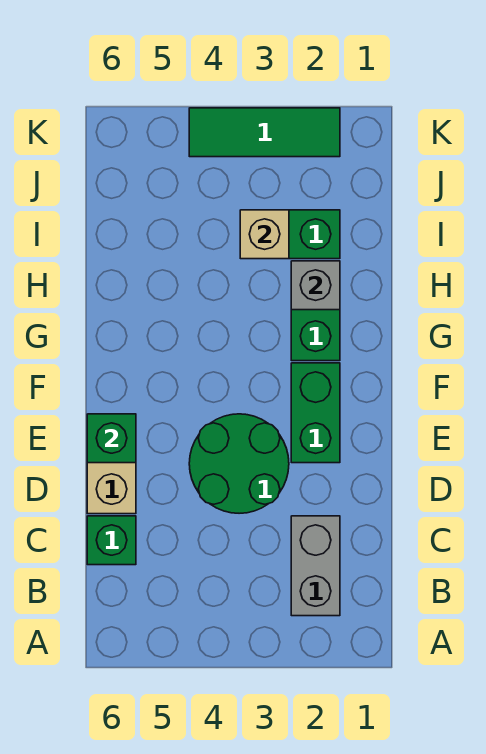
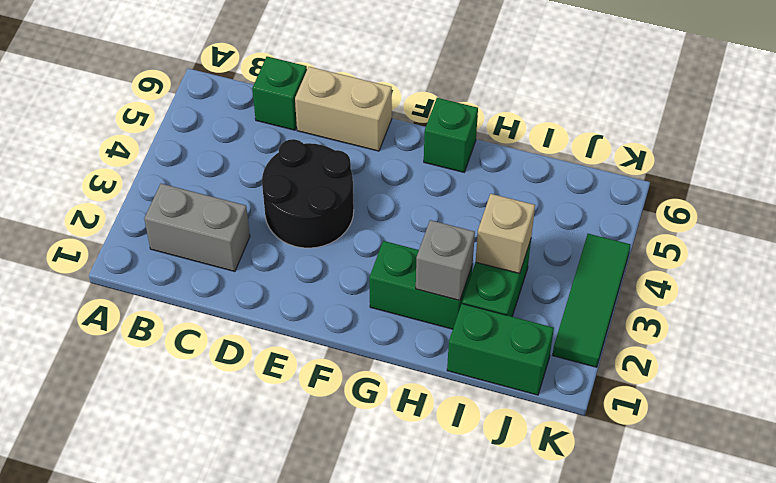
green 2x2 round brick [189,414,289,513] -> black 2x2 round brick [262,139,354,248]
green 1x2 brick [291,363,340,463] -> green 1x2 brick moved to [447,304,554,395]
green 1x1 brick [87,414,136,463] -> green 1x1 brick moved to [424,98,478,172]

